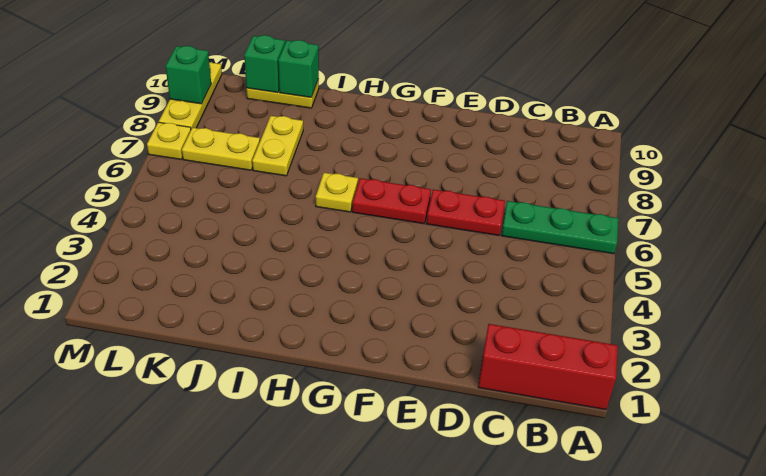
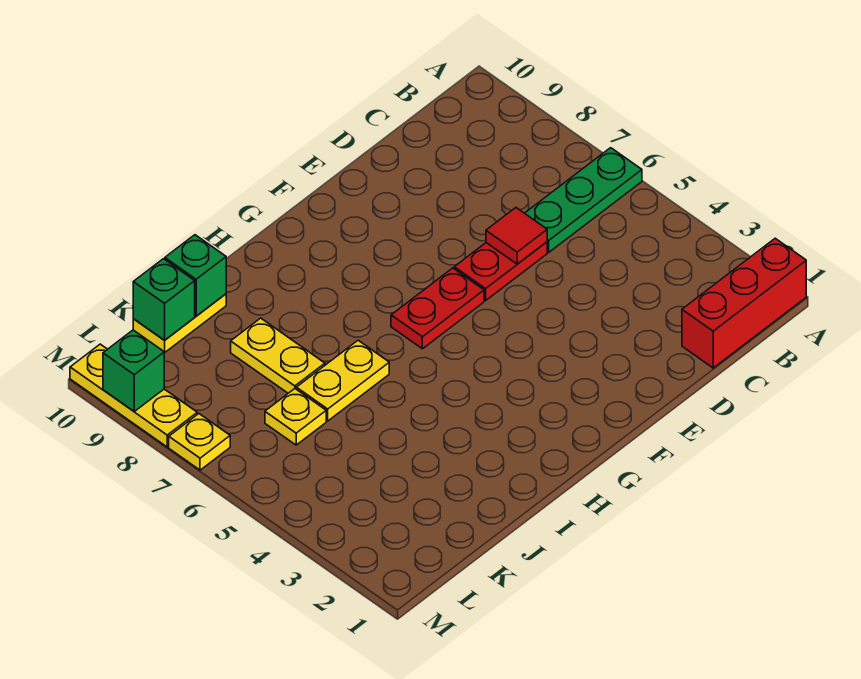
none -> red 1x1 tile [486,208,547,264]
yellow 1x1 plate [316,173,358,212] -> yellow 1x1 plate moved to [265,389,326,445]
yellow 1x2 plate [182,128,260,170] -> yellow 1x2 plate moved to [296,340,389,421]

